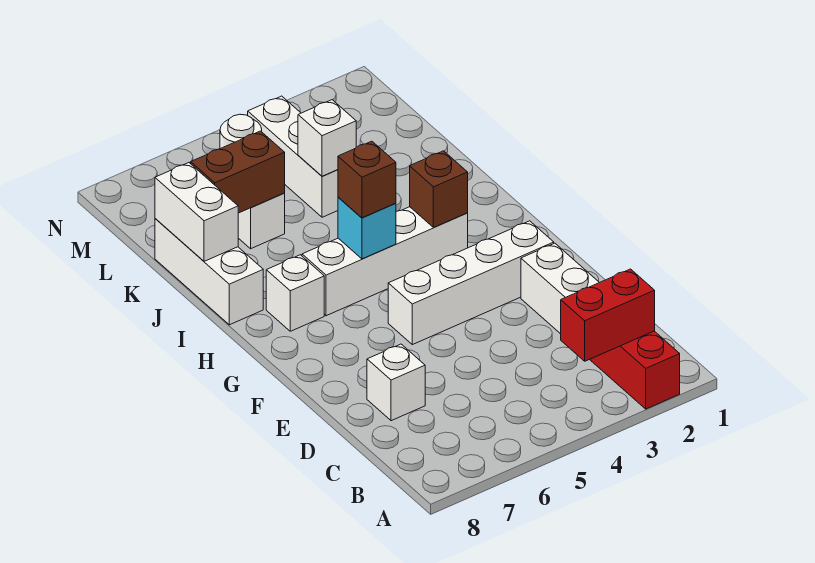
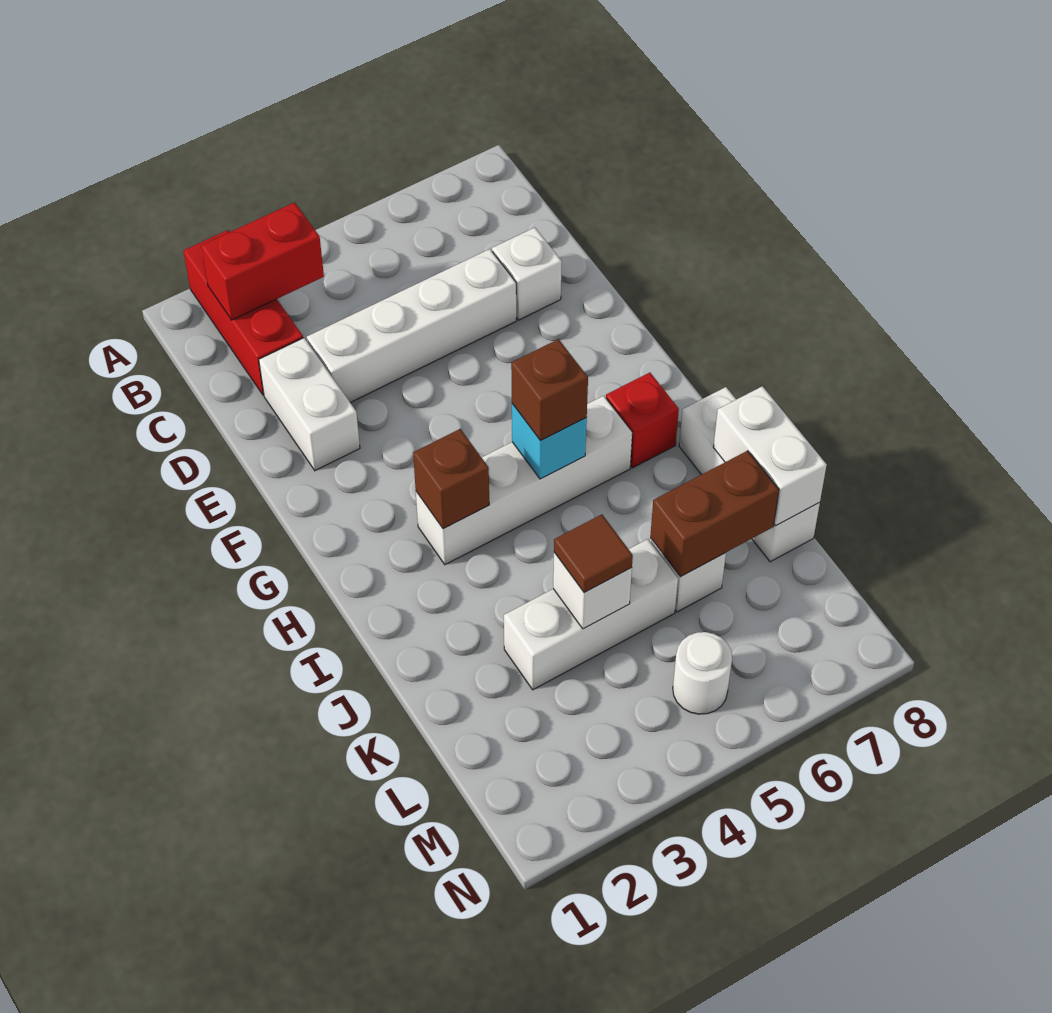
white 1x4 brick [388,221,554,345] -> white 1x4 brick moved to [307,249,516,403]
white 1x1 brick [266,255,324,331] -> red 1x1 brick [606,373,679,468]
white 1x3 brick [248,96,338,217] -> white 1x3 brick turned to [504,539,678,690]
none -> brown 1x1 tile [554,514,633,593]

